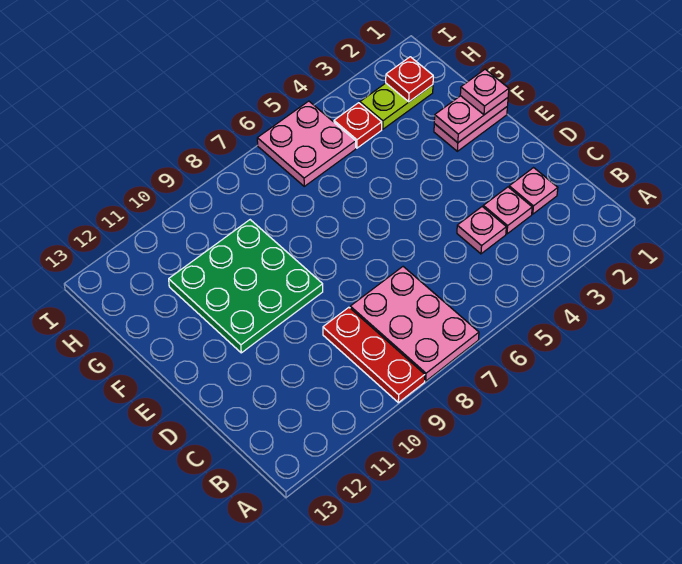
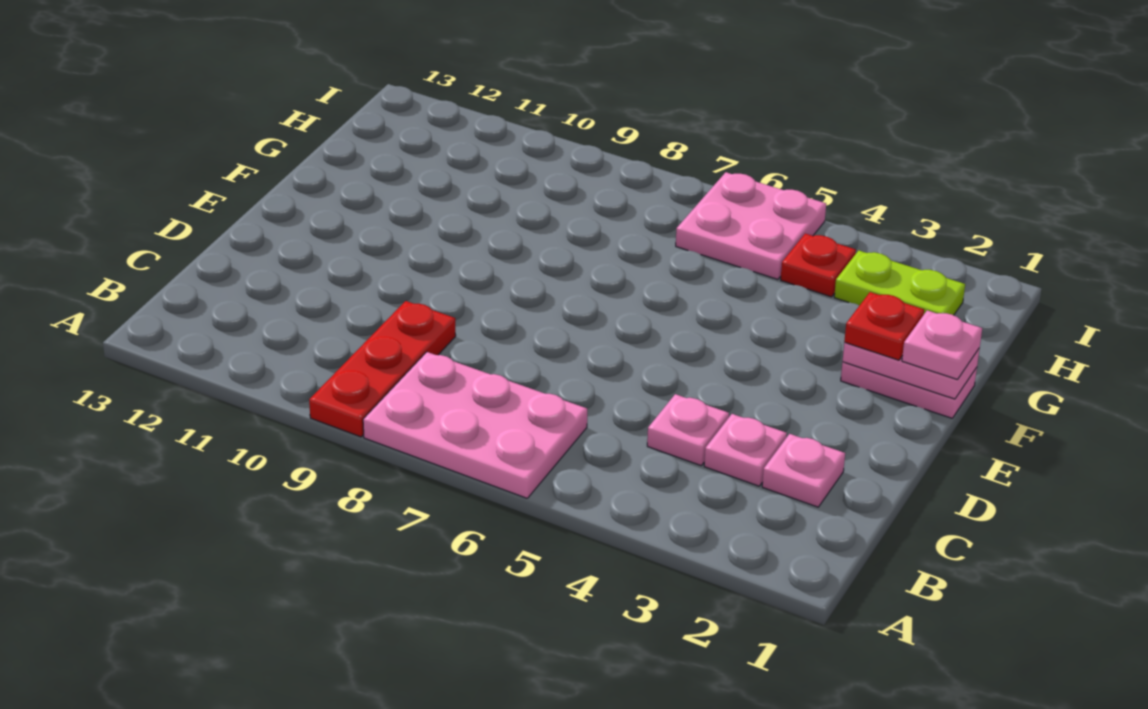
pink 2x3 plate [350,267,479,381] -> pink 2x3 plate turned to [363,352,587,498]
green 3x3 plate [169,220,323,353] -> none
red 1x1 plate [386,57,433,102] -> red 1x1 plate moved to [844,292,924,360]

